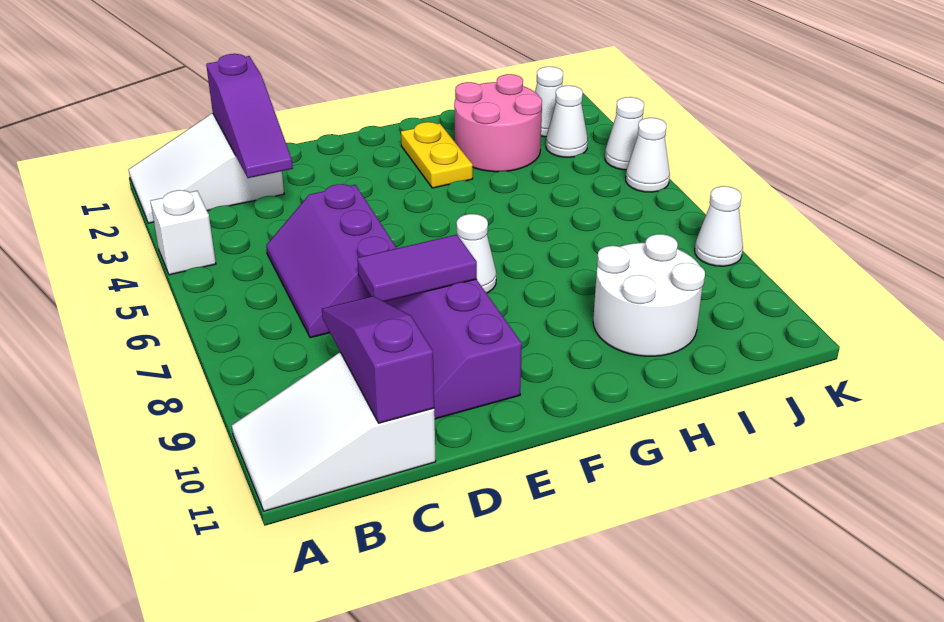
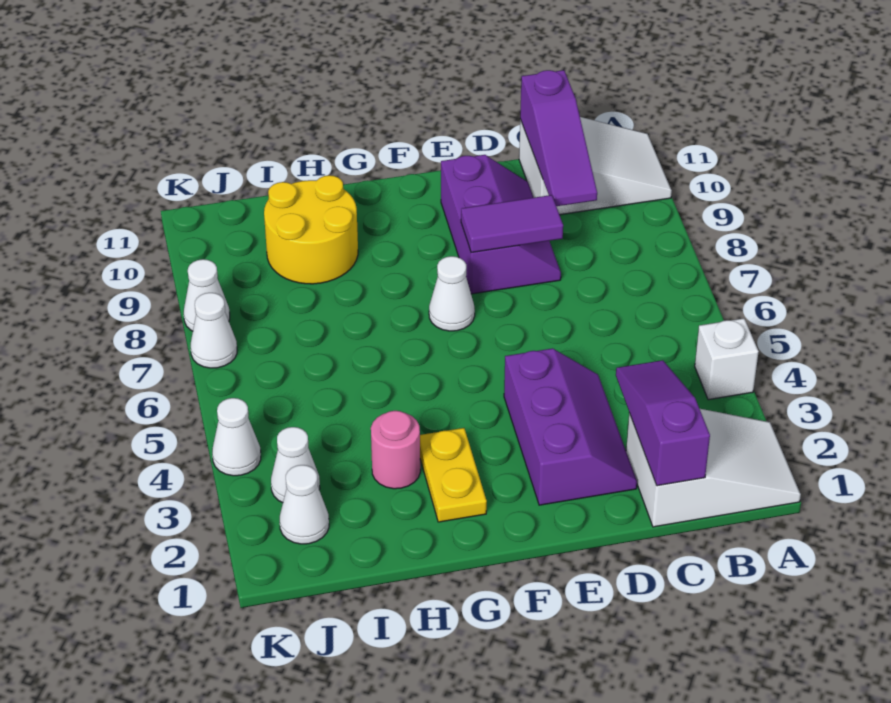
purple 2x3 slope [266,184,397,338] -> purple 2x3 slope moved to [504,348,637,505]
pink 2x2 round brick [454,74,542,172] -> pink 1x1 round brick [371,411,420,489]
white 2x2 round brick [593,234,705,356] -> yellow 2x2 round brick [264,175,358,284]
white 1x1 cone [626,118,670,192] -> white 1x1 cone moved to [191,293,237,368]

